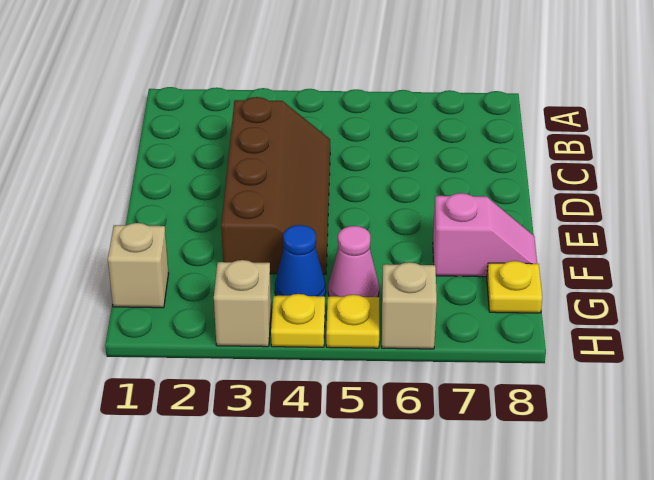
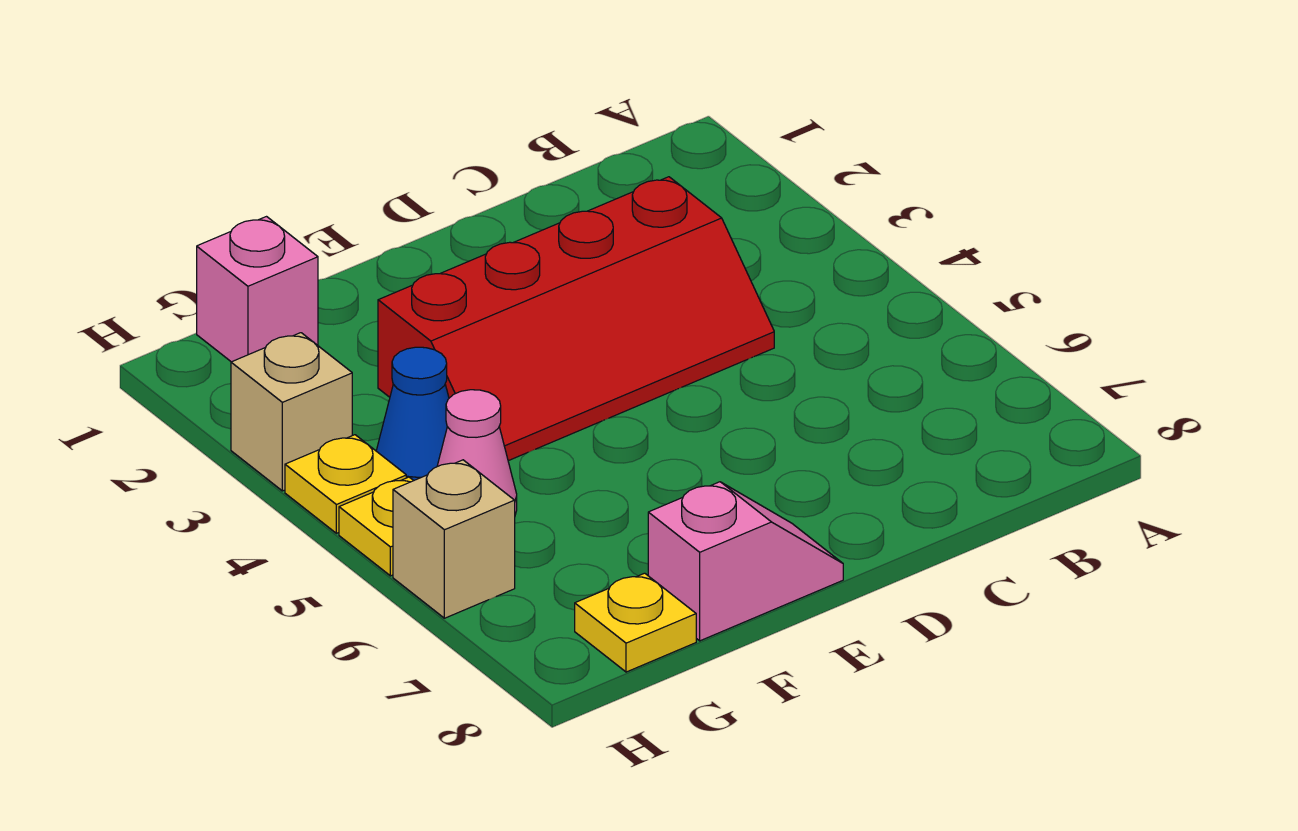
brown 2x4 slope [221,97,330,274] -> red 2x4 slope [378,177,774,461]
pink 1x2 slope [433,193,537,277] -> pink 1x2 slope turned to [648,482,843,641]
tan 1x1 brick [108,223,169,308] -> pink 1x1 brick [197,217,318,362]

